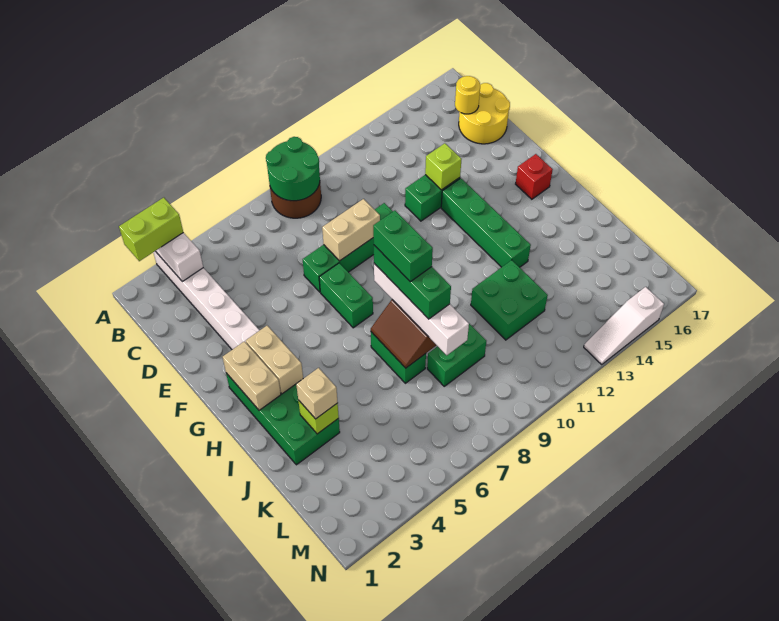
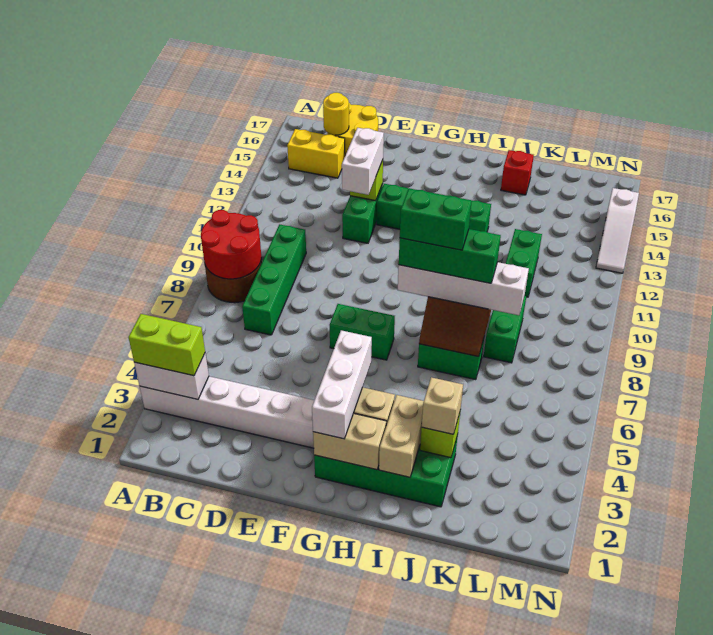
lime 1x2 brick [119,198,183,261] -> lime 1x2 brick turned to [129,314,205,376]
green 2x2 round brick [266,137,320,201] -> red 2x2 round brick [201,210,261,279]
none -> yellow 1x2 brick [287,129,345,178]
green 1x4 brick [303,203,393,292] -> green 1x4 brick moved to [242,224,306,335]
tan 1x2 brick [322,199,380,261] -> tan 1x2 brick moved to [379,395,424,477]
none -> white 1x2 brick [342,128,384,195]
none -> white 1x3 brick [312,330,372,439]
red 1x1 brick [516,154,553,199] -> red 1x1 brick moved to [501,150,534,195]
green 2x2 brick [471,260,548,340] -> green 1x2 brick [506,229,542,297]

